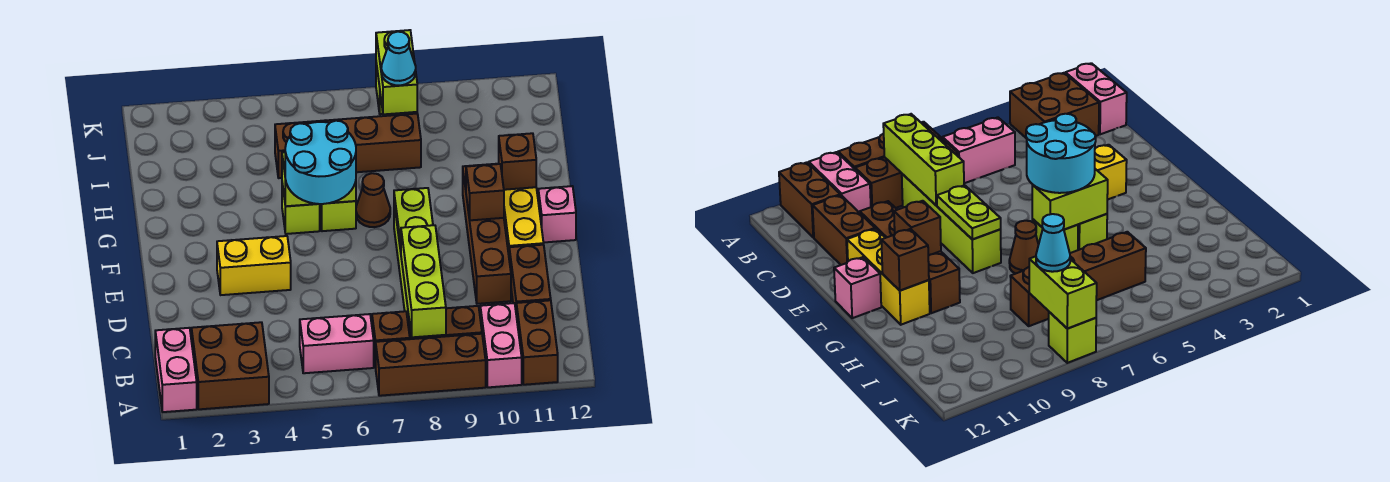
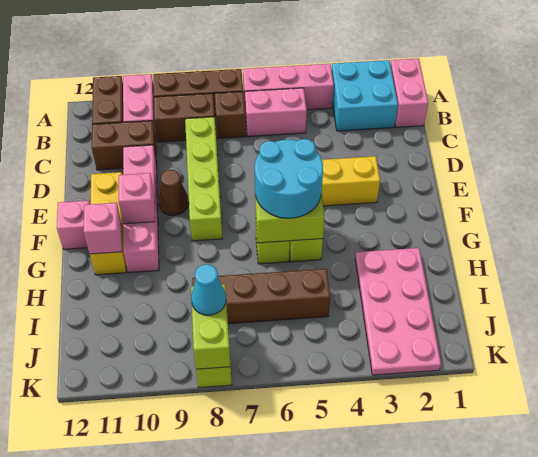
brown 2x2 brick [191,322,269,409] -> cyan 2x2 brick [332,60,398,131]
none -> pink 1x3 brick [243,64,334,110]
lime 1x3 brick [401,225,446,337] -> none
brown 1x2 brick [509,245,551,309] -> brown 1x2 brick turned to [92,121,157,170]
brown 1x4 brick [463,164,511,304] -> pink 1x4 brick [123,145,159,273]
lime 1x2 plate [394,188,433,251] -> none
brown 1x1 brick [466,164,504,220] -> pink 1x1 brick [119,173,155,224]
brown 1x1 cone [356,173,390,227] -> brown 1x1 cone moved to [158,170,189,216]
brown 1x1 brick [499,133,536,190] -> pink 1x1 brick [84,203,122,254]
none -> pink 2x4 plate [355,248,441,375]

